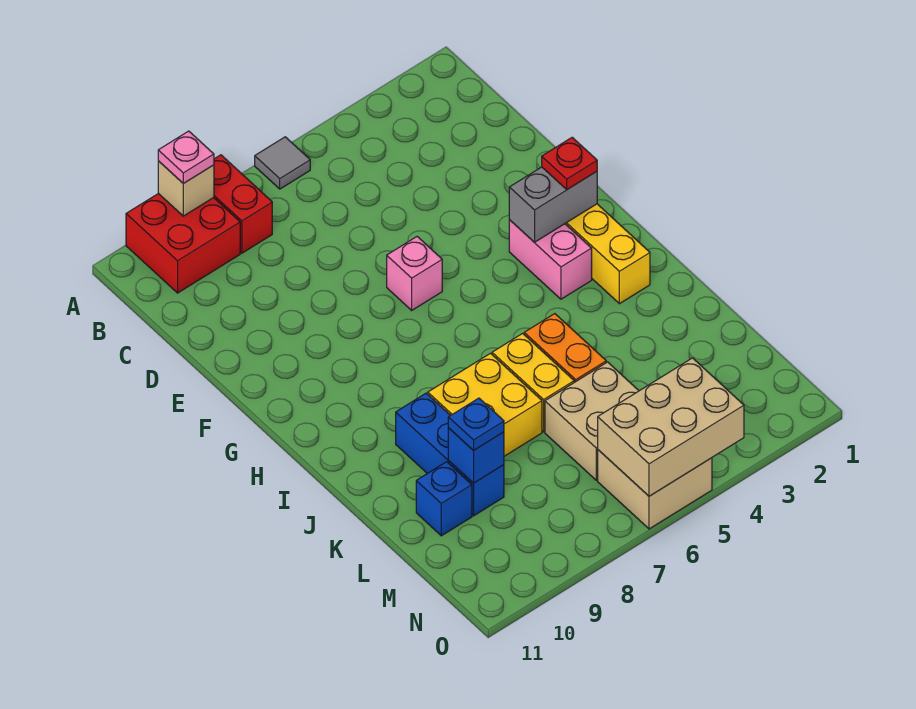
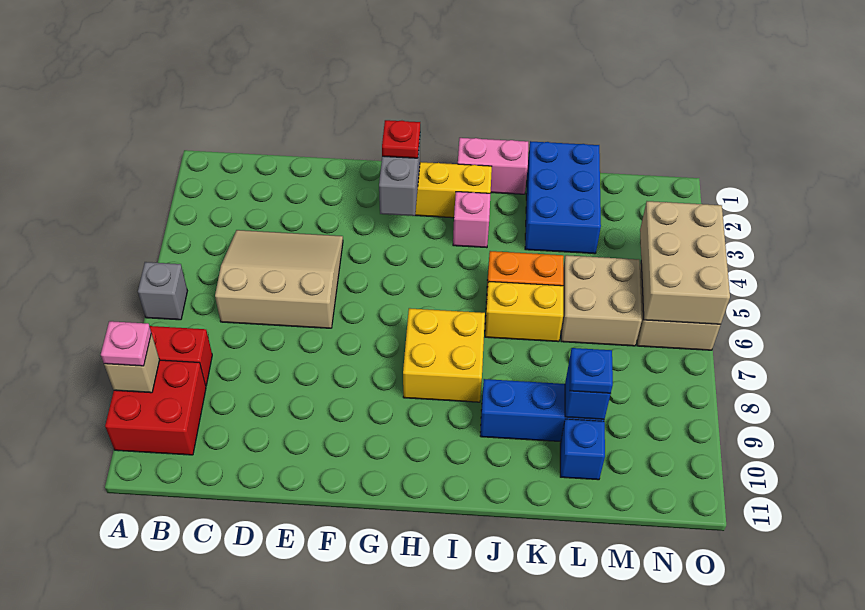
grey 1x1 tile [255,137,310,189] -> grey 1x1 brick [138,262,187,320]
none -> tan 3x3 slope [215,230,343,328]
pink 1x1 brick [387,237,442,310] -> pink 1x1 brick moved to [453,192,491,248]
pink 1x2 brick [509,220,592,299] -> pink 1x2 brick moved to [458,138,528,194]
yellow 2x2 brick [428,353,542,456] -> yellow 2x2 brick moved to [403,308,485,402]
none -> blue 2x3 brick [525,141,601,254]

